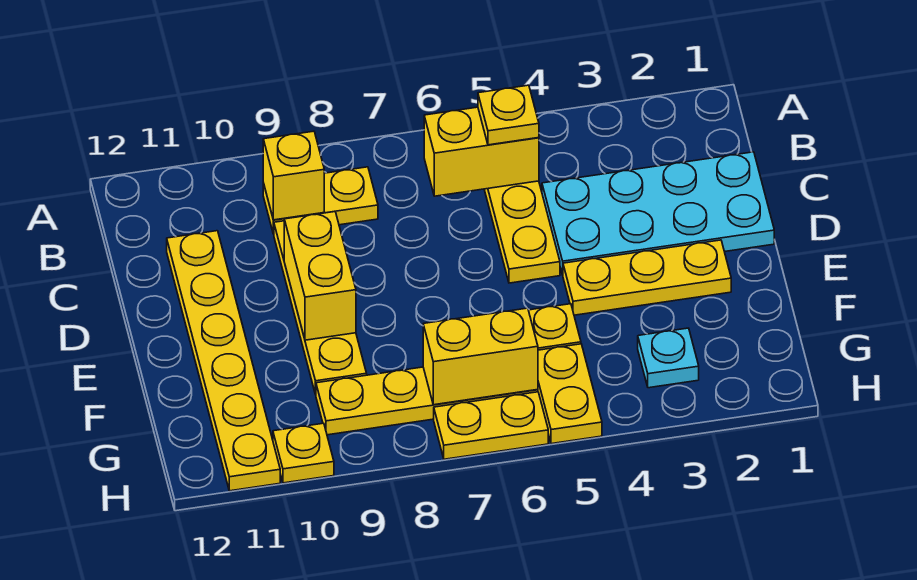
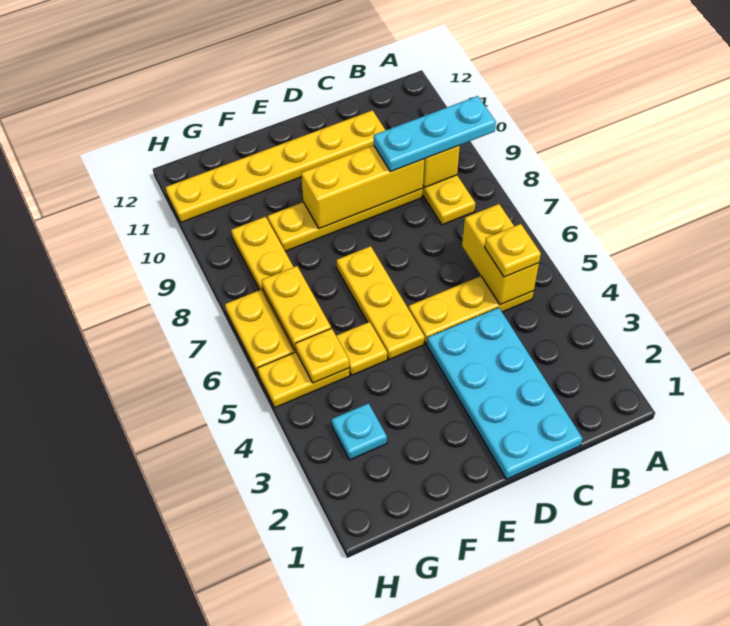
none -> cyan 1x3 plate [374,96,496,172]
yellow 1x2 brick [284,212,356,340] -> yellow 1x3 brick [301,145,424,229]
yellow 1x3 plate [563,240,731,315] -> yellow 1x3 plate moved to [336,246,425,359]
yellow 1x2 brick [423,308,538,405] -> yellow 1x2 plate [262,266,331,350]
yellow 1x1 plate [273,423,334,483] -> yellow 1x1 plate moved to [295,328,349,383]

